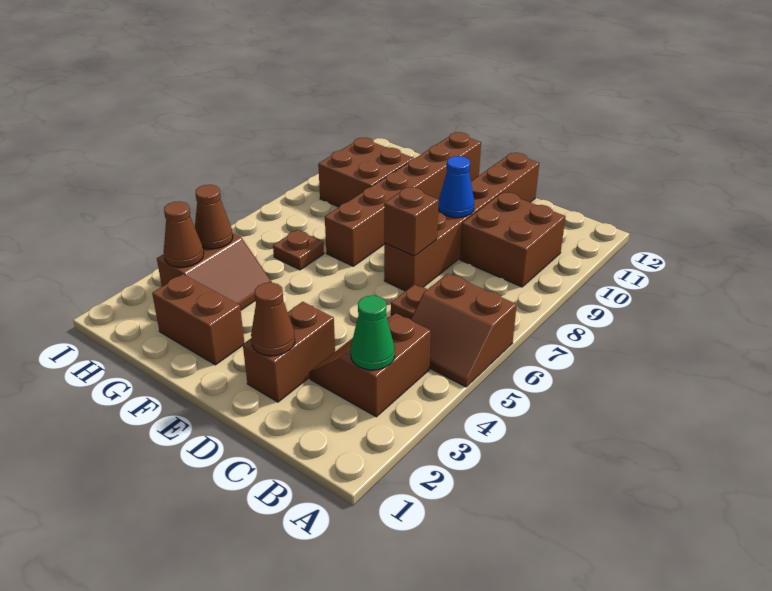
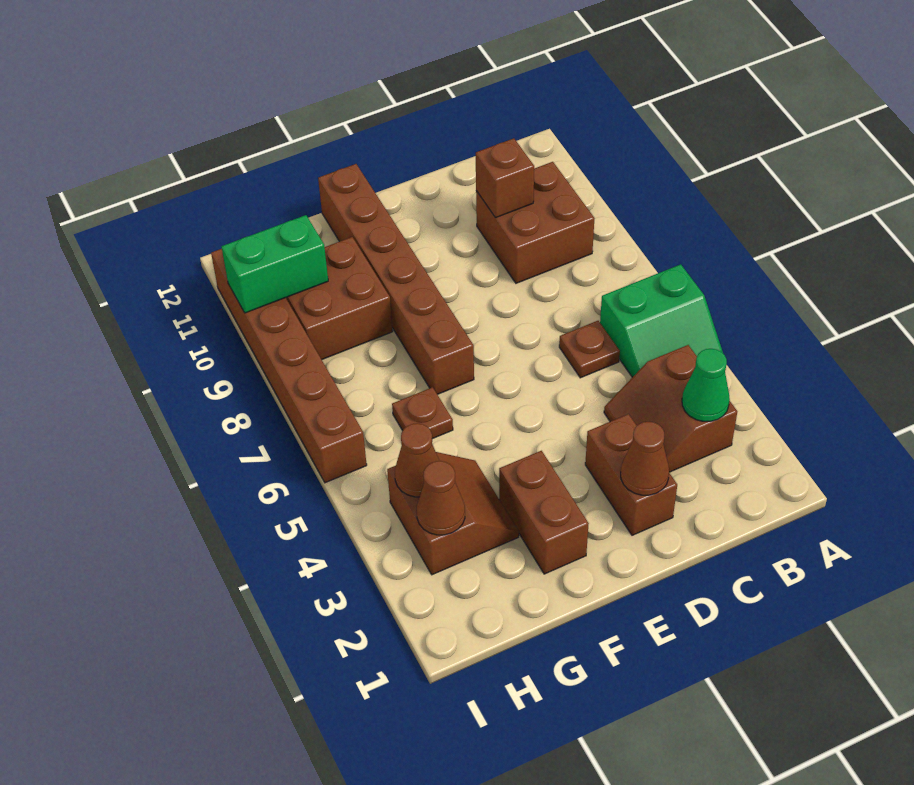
brown 2x2 slope [411,273,517,387] -> green 2x2 slope [600,264,723,377]
brown 1x6 brick [384,153,539,291] -> brown 1x6 brick moved to [211,249,367,483]
brown 1x1 brick [384,187,439,256] -> brown 1x1 brick moved to [476,138,534,218]
blue 1x1 cone [438,156,474,218] -> none
brown 1x2 brick [152,274,244,365] -> brown 1x2 brick turned to [499,451,589,574]
none -> green 1x2 brick [221,215,328,313]

